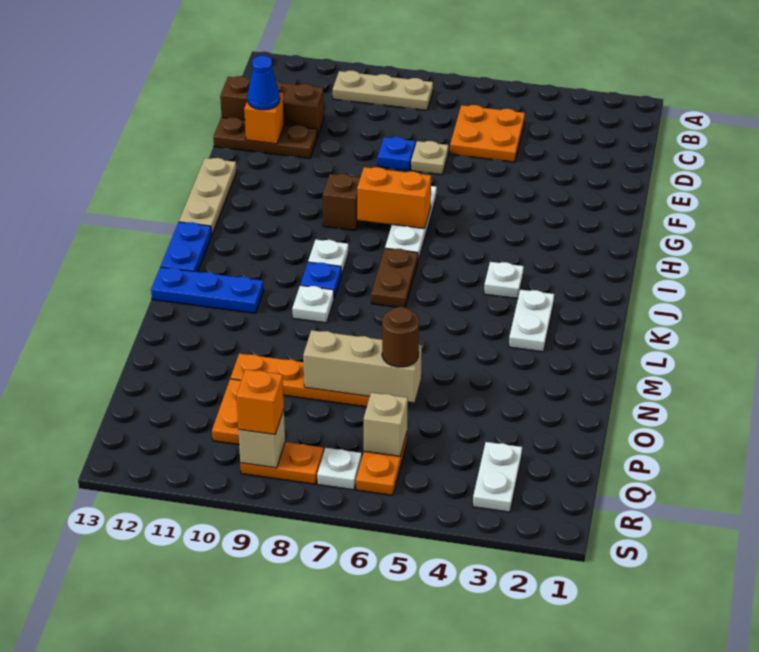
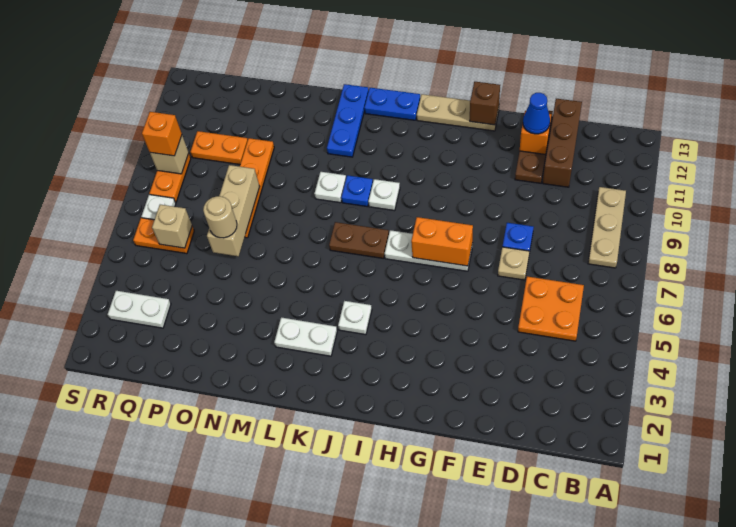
orange 1x2 brick [357,167,431,229] -> orange 1x2 brick turned to [411,217,473,266]
brown 1x1 brick [323,174,360,231] -> brown 1x1 brick moved to [470,82,500,125]
brown 1x1 round brick [382,307,419,367] -> tan 1x1 round brick [203,196,237,238]

